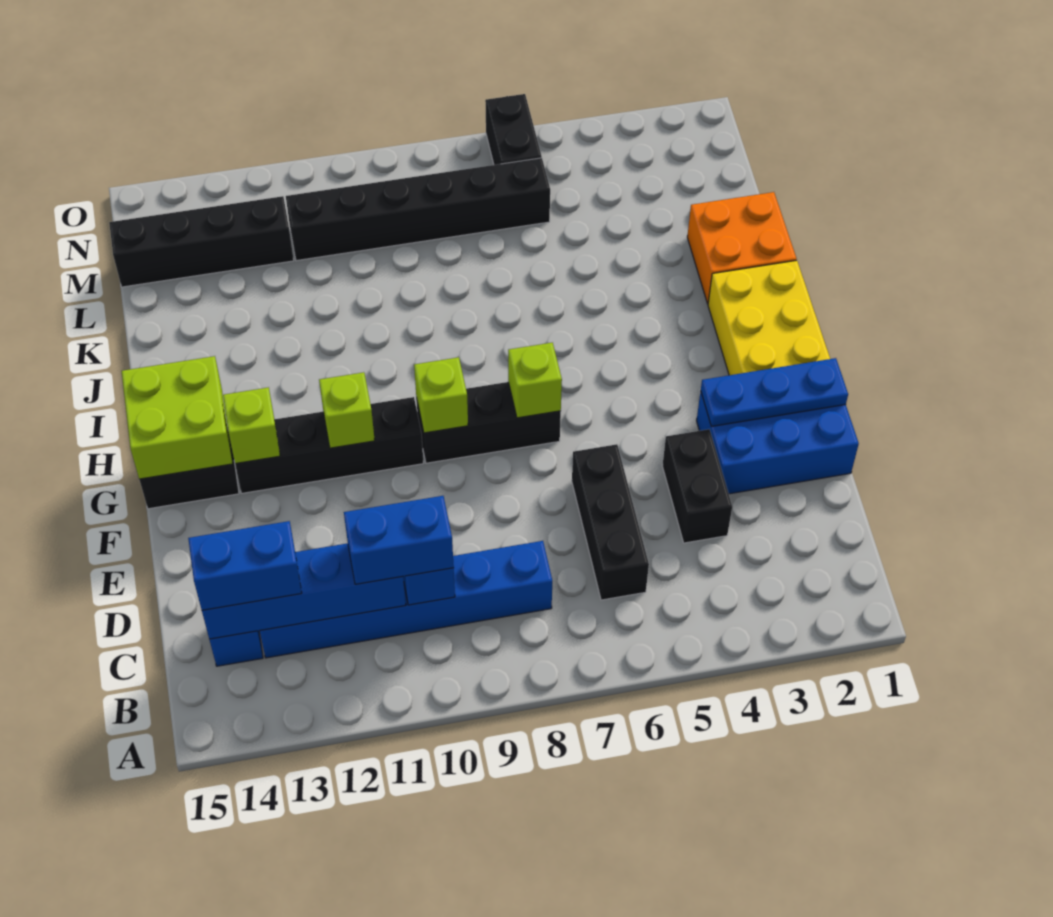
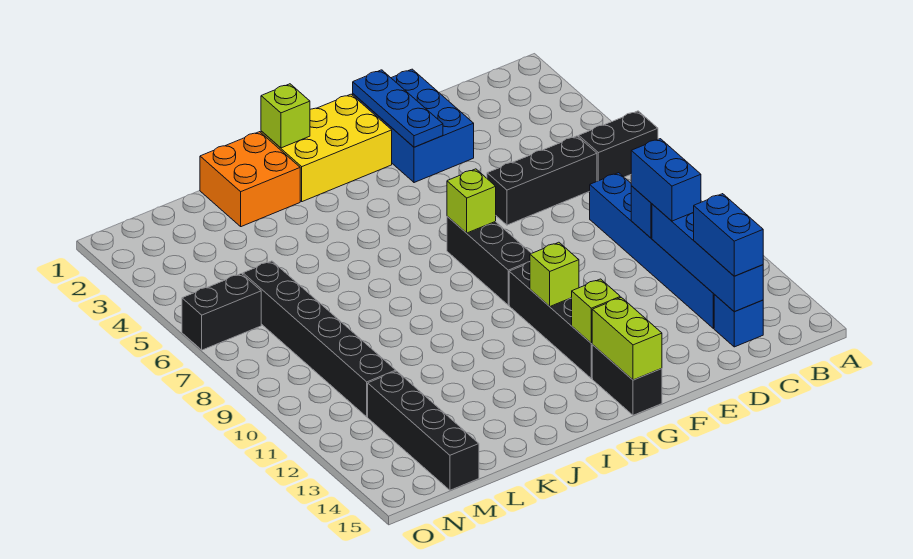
black 1x2 brick [662,429,732,543] -> black 1x2 brick moved to [579,111,658,181]
lime 1x1 brick [414,357,468,433] -> lime 1x1 brick moved to [261,84,310,148]
lime 2x2 brick [122,356,233,479] -> lime 1x2 brick [592,297,662,380]

